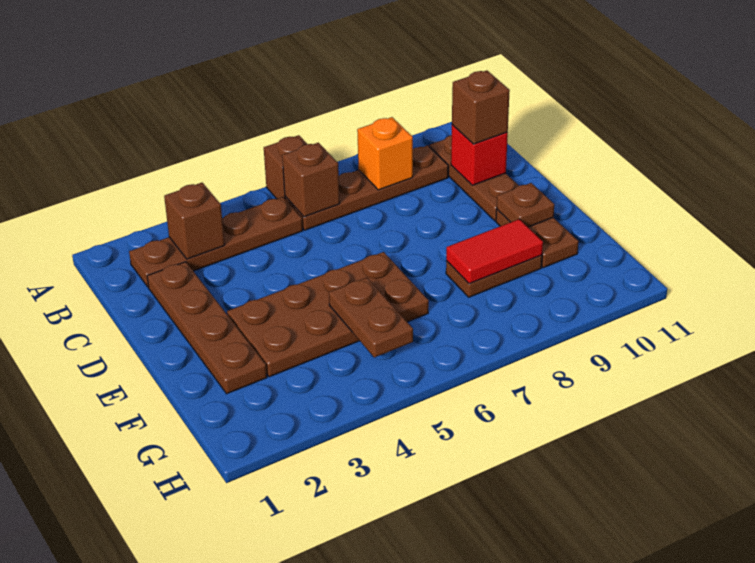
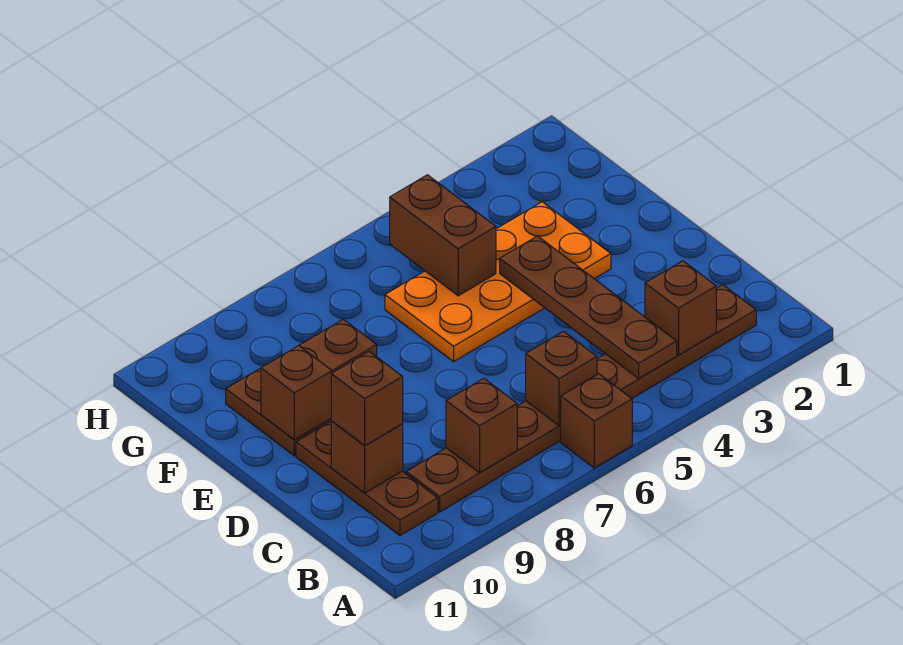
orange 1x1 brick [357,117,413,190] -> brown 1x1 brick [446,379,517,473]
brown 1x4 plate [147,262,267,394] -> brown 1x4 plate moved to [500,236,677,378]
red 1x1 brick [451,125,508,185] -> brown 1x1 brick [331,421,403,493]
brown 2x4 plate [227,252,429,377] -> orange 2x4 plate [385,202,611,362]
brown 1x1 plate [497,183,554,227] -> brown 1x1 brick [261,346,332,440]
brown 1x2 plate [329,278,413,358] -> brown 1x2 brick [390,175,496,296]
red 1x2 tile [446,219,543,284] -> none

